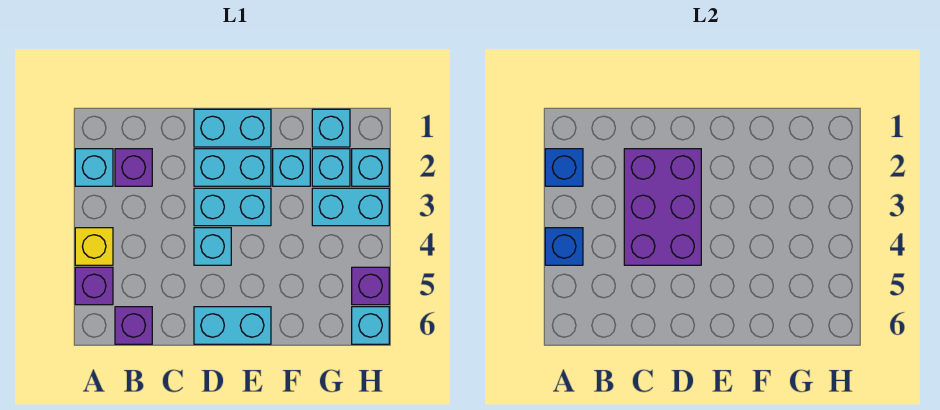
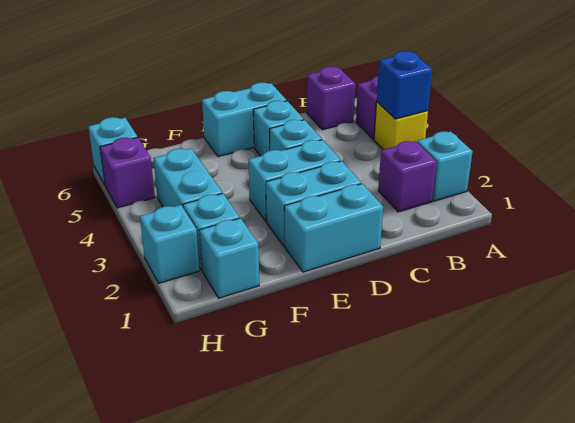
blue 1x1 brick [545,149,583,186] -> none
purple 2x3 brick [624,149,701,265] -> none
cyan 1x1 brick [273,149,310,186] -> cyan 1x1 brick moved to [253,101,304,156]
cyan 1x2 brick [312,188,389,226] -> cyan 1x2 brick turned to [153,148,222,207]

